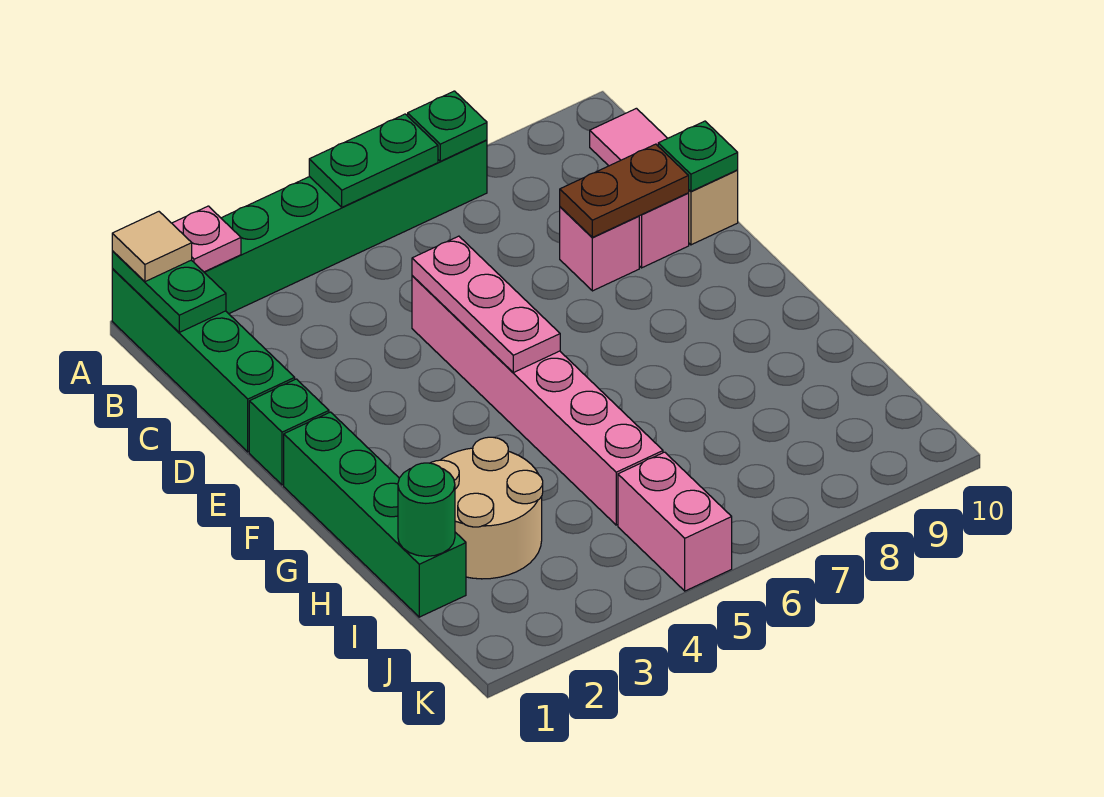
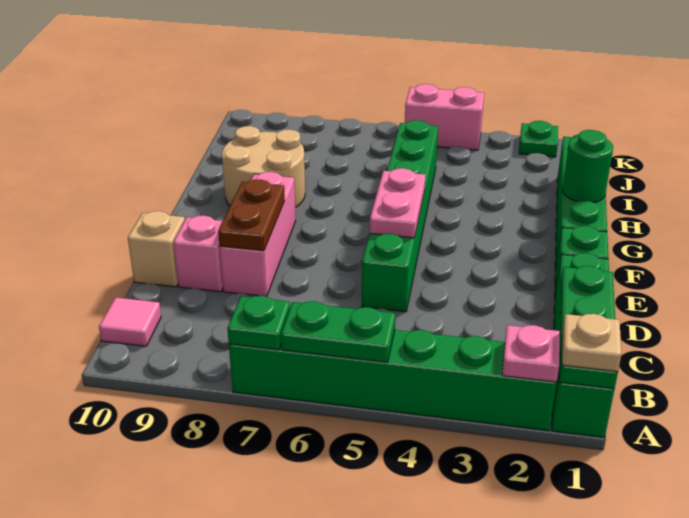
green 1x2 plate [112,251,226,332] -> green 1x3 plate [559,266,618,389]
tan 1x1 tile [112,212,192,282] -> tan 1x1 plate [562,314,622,372]
pink 1x6 brick [412,276,663,525] -> green 1x6 brick [362,120,438,312]
pink 1x3 plate [412,236,560,373] -> pink 1x2 plate [370,168,425,238]
pink 1x1 brick [560,207,639,291] -> pink 1x3 brick [220,172,296,297]
brown 1x2 plate [560,144,689,237] -> brown 1x2 plate turned to [218,179,285,251]
green 1x1 plate [658,121,738,191] -> green 1x1 plate moved to [519,121,558,157]
tan 2x2 round brick [431,437,543,579] -> tan 2x2 round brick moved to [222,126,305,208]
green 1x1 round brick [398,463,455,556] -> green 1x1 round brick moved to [562,130,613,202]
pink 1x2 brick [618,452,732,591] -> pink 1x2 brick turned to [405,84,484,150]

